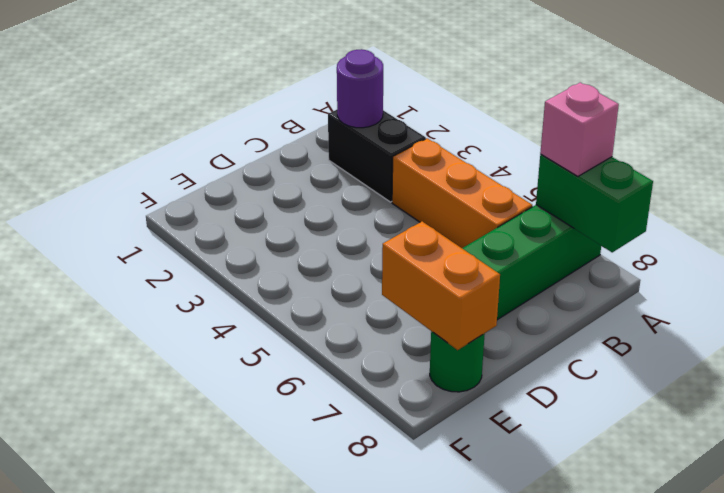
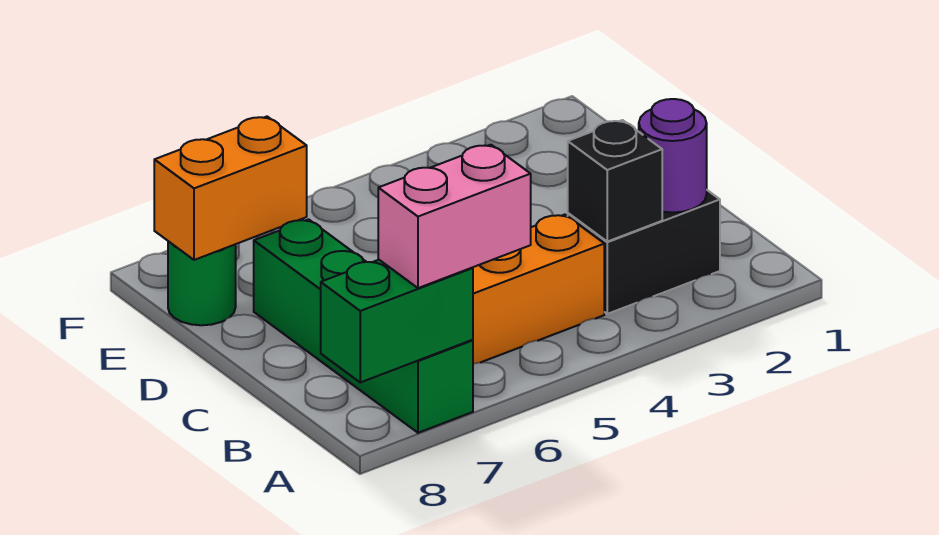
pink 1x1 brick [540,83,619,176] -> pink 1x2 brick [378,145,531,288]
none -> black 1x1 brick [568,120,662,242]

